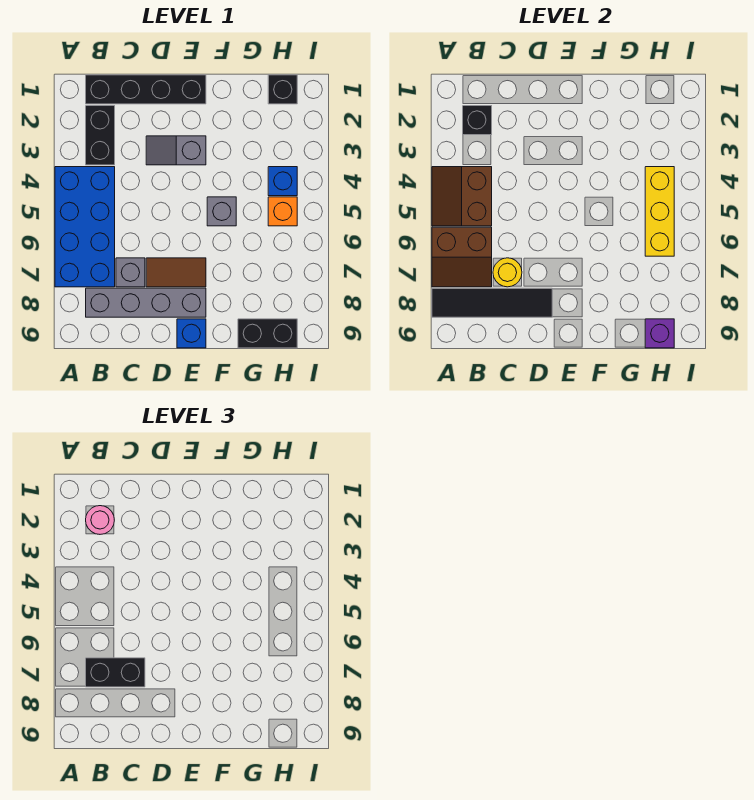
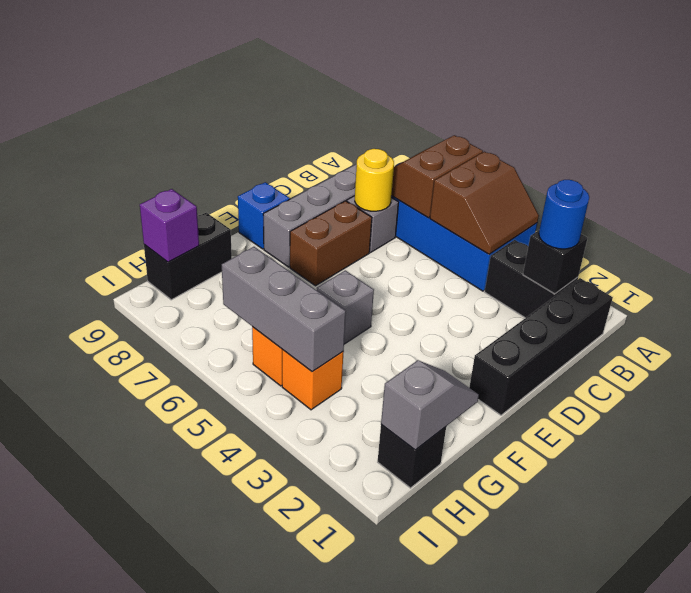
brown 2x2 slope [432,167,492,226] -> brown 2x2 slope turned to [430,152,539,254]
black 1x4 tile [432,288,552,317] -> none
pink 1x1 round brick [86,506,114,534] -> blue 1x1 round brick [539,180,589,249]
black 1x2 brick [86,658,145,687] -> none
grey 1x2 slope [146,136,206,165] -> grey 1x2 slope moved to [381,360,479,450]
brown 1x2 tile [146,258,206,287] -> brown 1x2 brick [290,201,372,286]
blue 1x1 brick [268,167,297,196] -> orange 1x1 brick [282,350,343,410]
yellow 1x3 brick [645,167,674,256] -> grey 1x3 brick [222,247,346,372]

